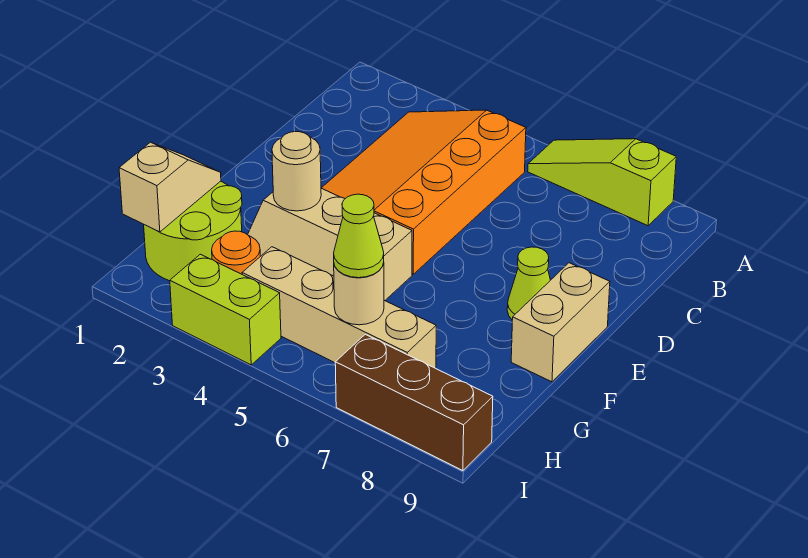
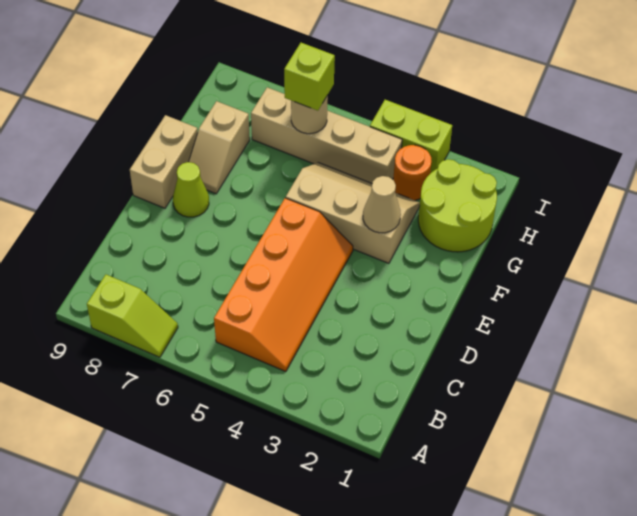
lime 1x3 slope [528,139,676,226] -> lime 1x2 slope [87,275,178,357]
orange 3x4 slope [322,110,526,274] -> orange 2x4 slope [214,198,353,372]
tan 1x1 round brick [272,132,321,211] -> tan 1x1 cone [363,176,401,233]
tan 1x2 slope [119,142,221,232] -> tan 1x2 slope moved to [189,101,250,194]
lime 1x1 cone [334,194,384,278] -> lime 1x1 brick [284,43,335,111]
brown 1x3 brick [335,334,493,471] -> none

